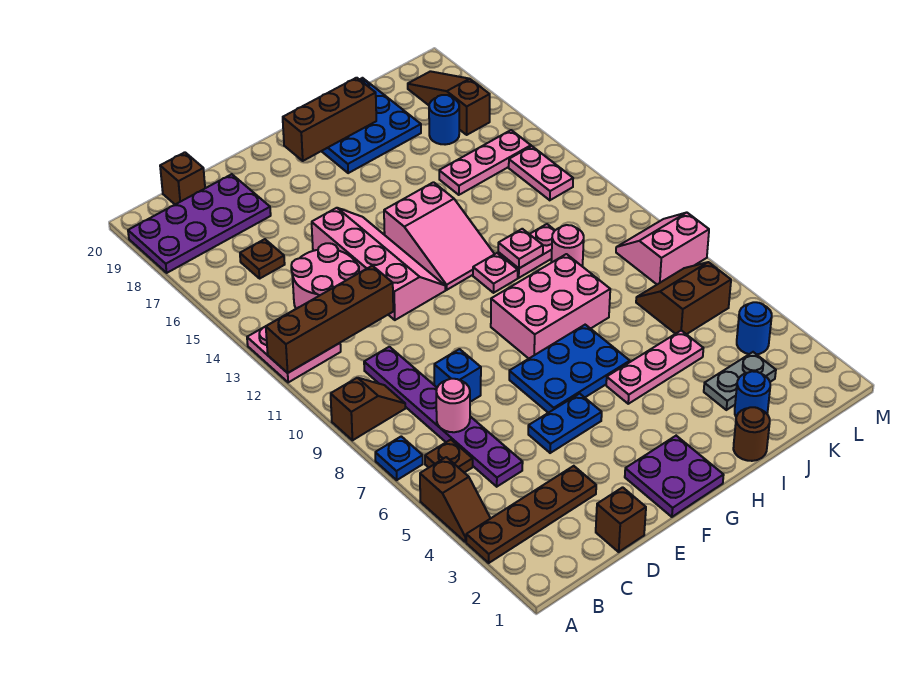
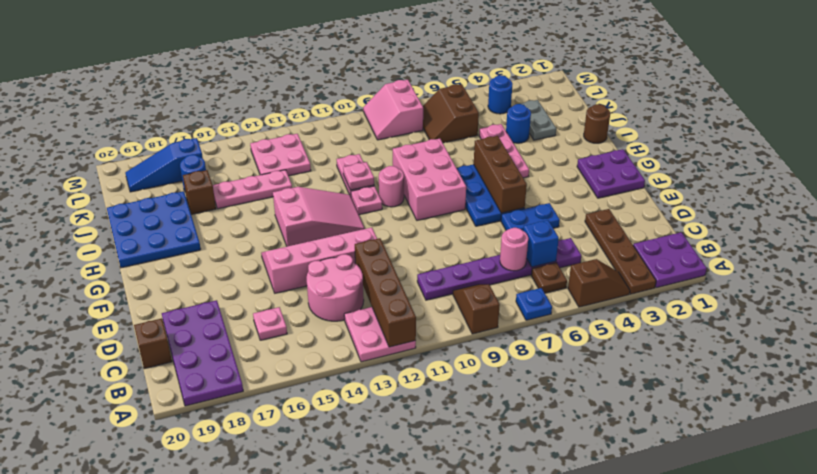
none -> purple 2x2 plate [633,232,707,288]
brown 1x1 plate [240,239,285,278] -> pink 1x1 plate [253,307,287,340]
brown 1x1 brick [596,487,646,552] -> brown 1x1 brick moved to [183,170,216,214]
blue 1x1 brick [434,349,481,402] -> blue 1x1 brick moved to [523,220,559,267]
blue 1x2 plate [528,394,602,453] -> blue 1x2 plate turned to [501,203,560,230]
brown 1x3 brick [283,78,376,161] -> brown 1x3 brick moved to [474,136,527,213]
blue 1x1 round brick [735,371,770,417] -> blue 1x1 round brick moved to [506,104,531,143]
pink 1x1 round brick [551,225,584,266] -> pink 1x1 round brick moved to [379,166,404,207]
pink 1x3 plate [439,130,531,195] -> pink 1x3 plate turned to [213,170,292,209]
pink 1x2 plate [509,146,573,200] -> pink 2x2 plate [250,134,311,176]
brown 1x3 slope [408,71,490,135] -> blue 1x3 slope [125,138,203,192]

